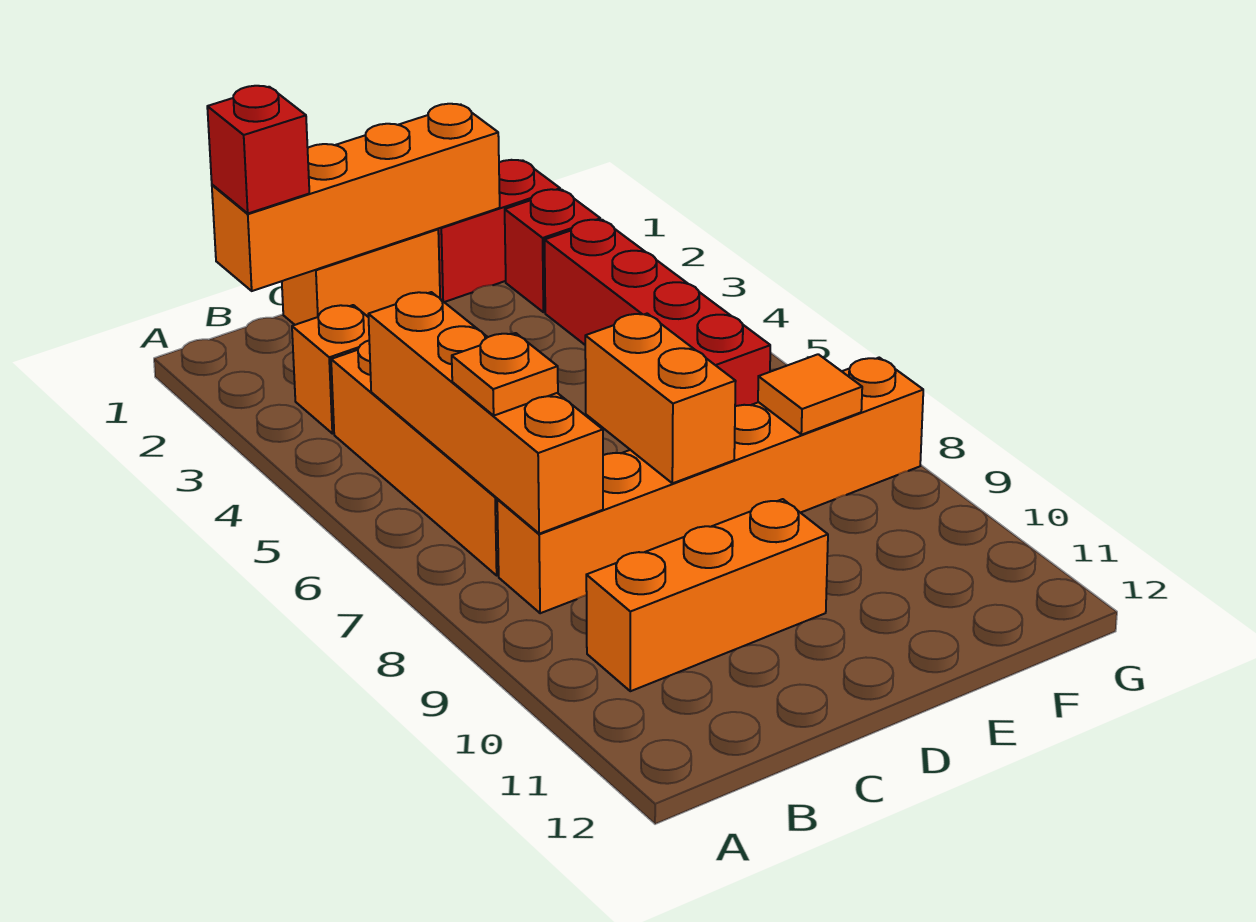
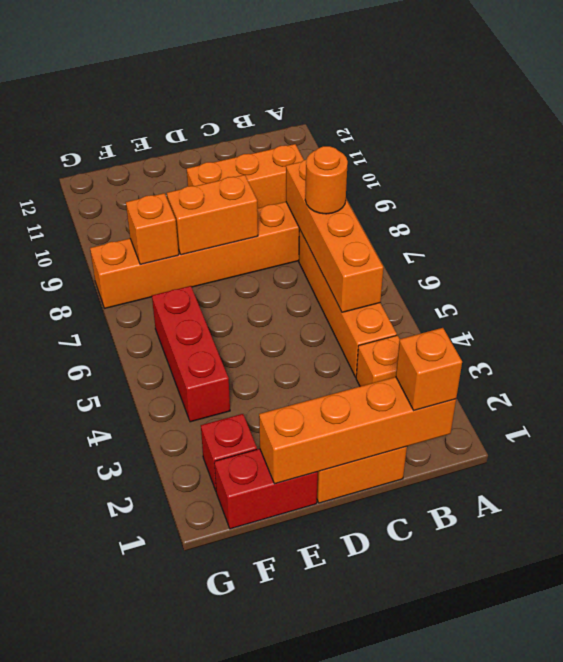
red 1x1 brick [207,86,309,213] -> orange 1x1 brick [396,328,462,410]
orange 1x1 plate [452,333,558,416] -> orange 1x1 round brick [305,146,348,214]
orange 1x2 brick [585,314,736,483] -> orange 1x2 brick turned to [167,175,258,255]
red 1x4 brick [545,220,770,406] -> red 1x3 brick [152,286,230,422]
orange 1x1 tile [758,354,862,435] -> orange 1x1 brick [126,193,179,264]

